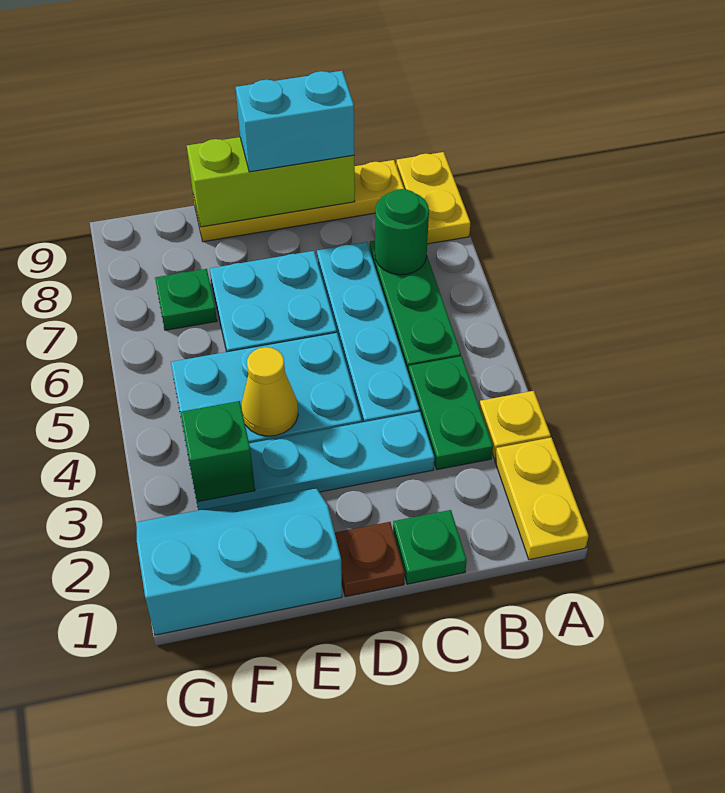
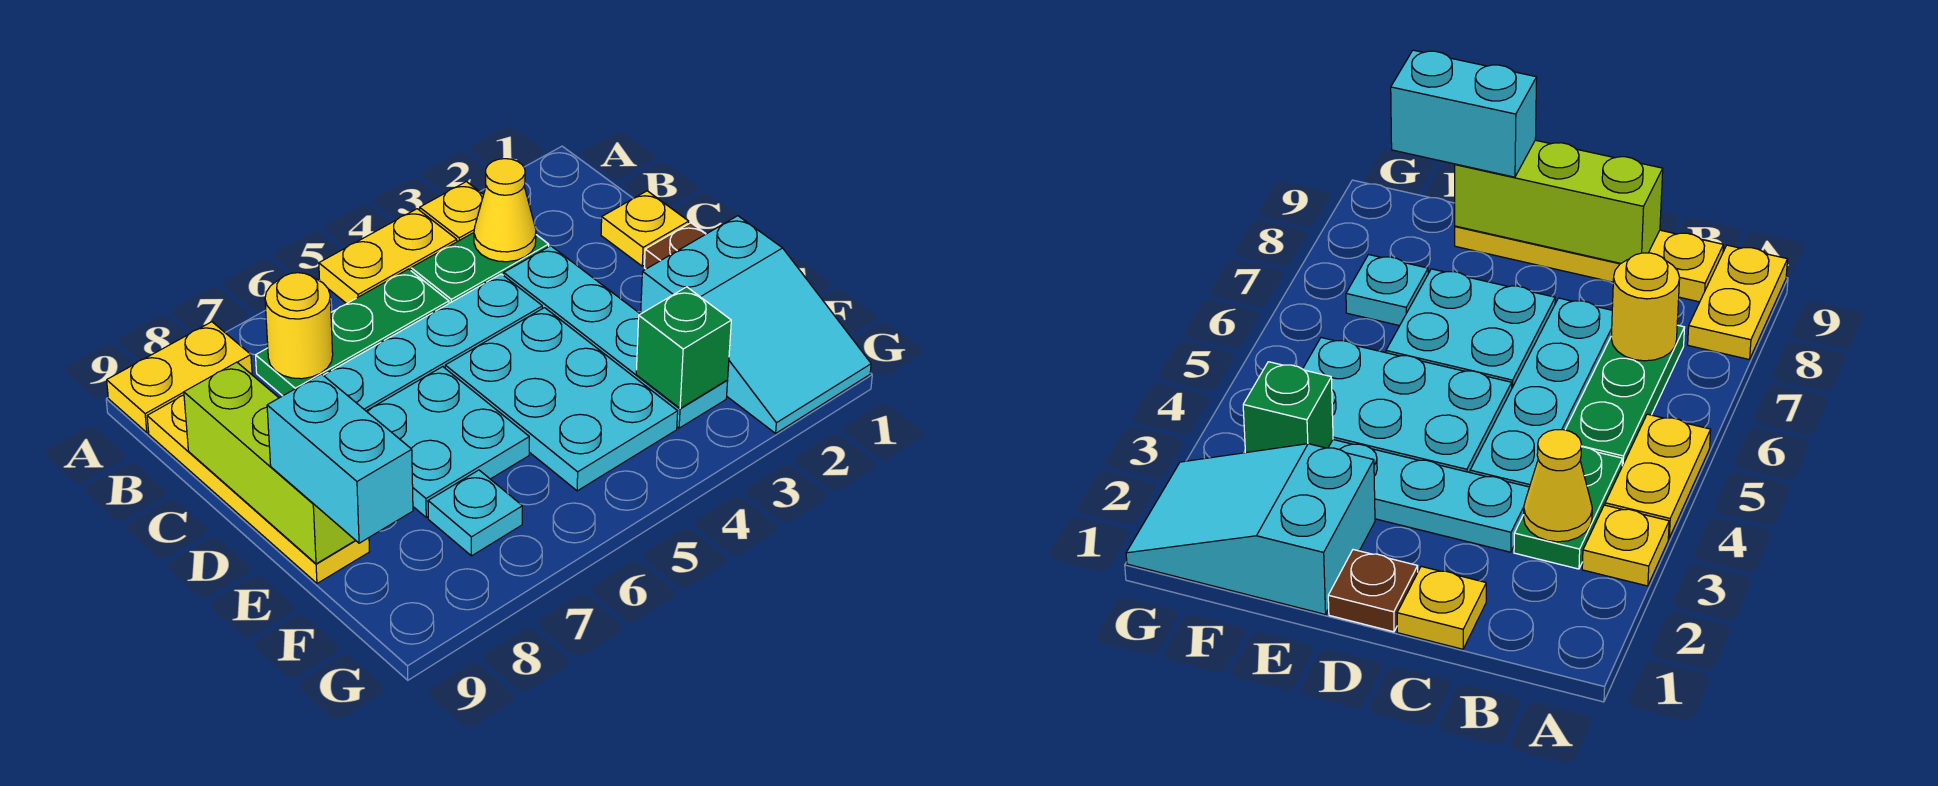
yellow 1x2 plate [495,438,589,560] -> yellow 1x2 plate moved to [319,209,457,304]
green 1x1 round brick [375,189,429,275] -> yellow 1x1 round brick [265,273,333,379]
green 1x1 plate [393,510,467,584] -> yellow 1x1 plate [601,191,689,266]
cyan 1x2 brick [236,71,354,172] -> cyan 1x2 brick moved to [267,374,413,543]
cyan 2x3 slope [137,488,342,635] -> cyan 2x3 slope turned to [641,216,871,433]
yellow 1x1 cone [241,347,298,436] -> yellow 1x1 cone moved to [474,159,536,262]
green 1x1 plate [155,269,217,330] -> cyan 1x1 plate [428,470,522,556]

